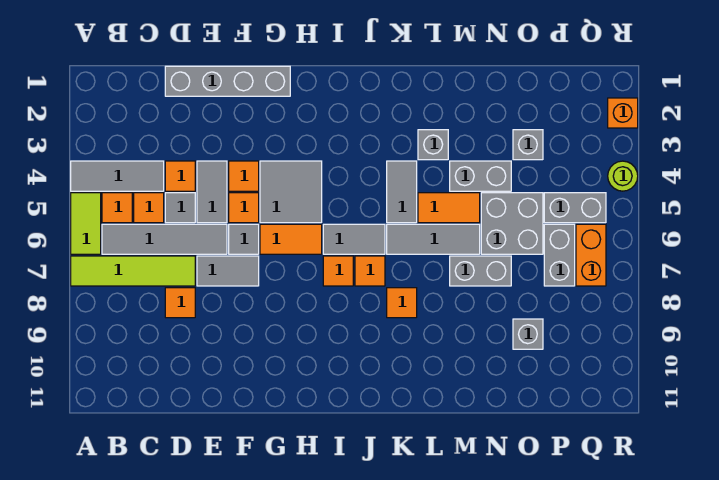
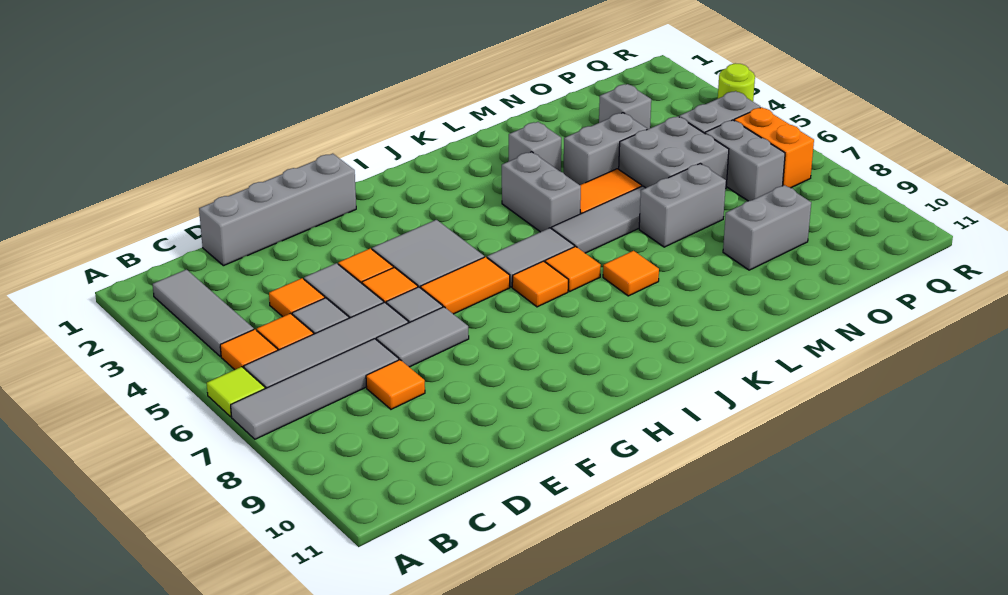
grey 1x3 tile [71,161,164,191] -> grey 1x3 tile turned to [153,270,254,357]
lime 1x2 tile [71,193,101,254] -> lime 1x1 tile [207,367,265,417]
lime 1x4 tile [71,256,195,286] -> grey 1x4 tile [231,339,399,439]
grey 1x2 tile [387,161,417,223] -> grey 1x2 brick [502,152,581,232]
grey 1x1 brick [513,319,543,349] -> grey 1x2 brick [723,185,811,270]
orange 1x1 brick [608,98,638,128] -> none

